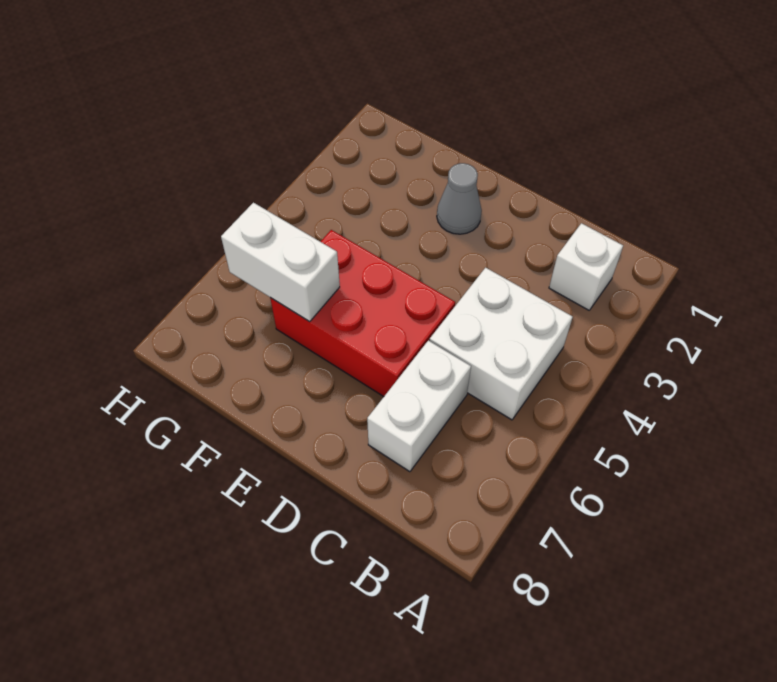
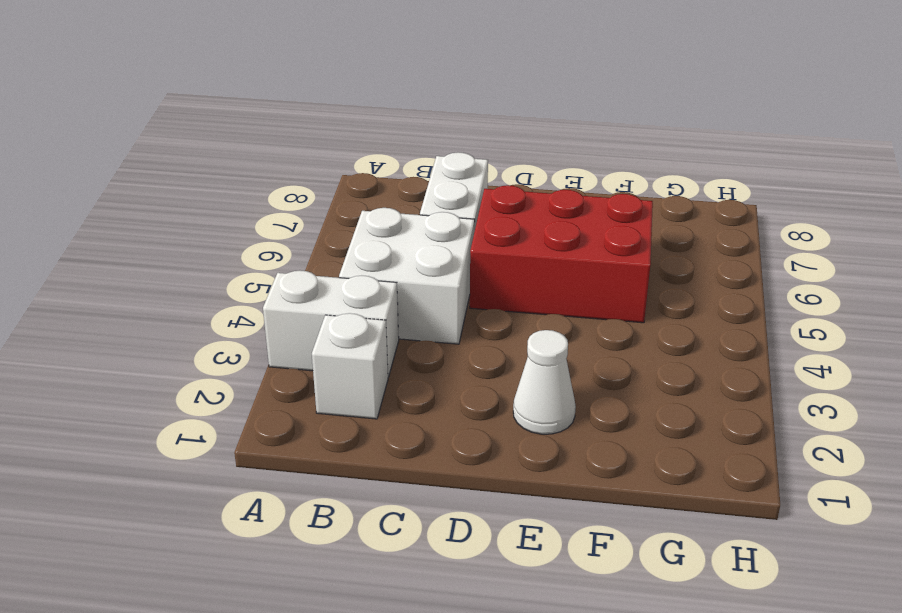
grey 1x1 cone [437,163,482,234] -> white 1x1 cone [513,330,576,434]
white 1x2 brick [221,203,340,322] -> white 1x2 brick moved to [263,270,399,377]

